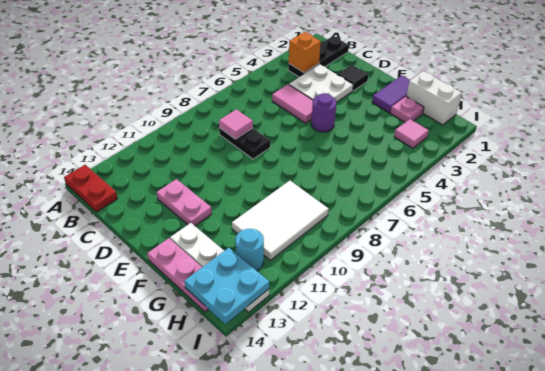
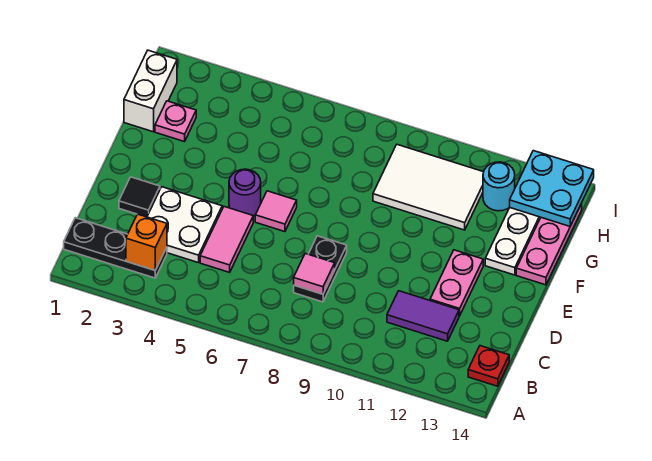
red 1x2 plate [64,165,117,212] -> red 1x1 plate [468,346,509,386]
purple 1x2 tile [372,76,410,113] -> purple 1x2 tile moved to [387,291,459,341]
pink 1x1 tile [394,119,429,148] -> pink 1x1 tile moved to [255,191,297,232]

